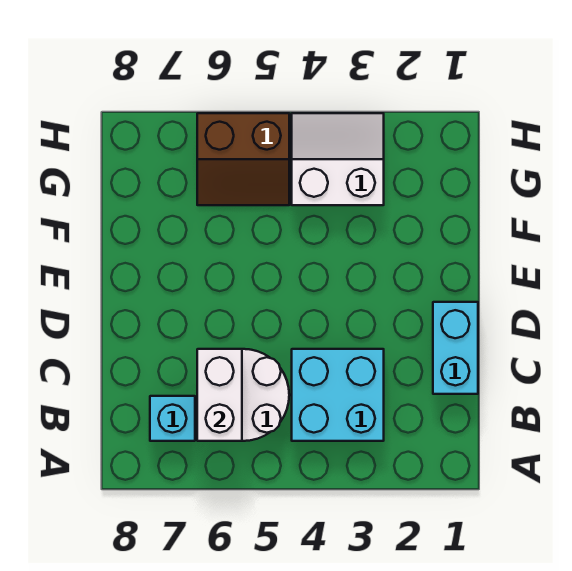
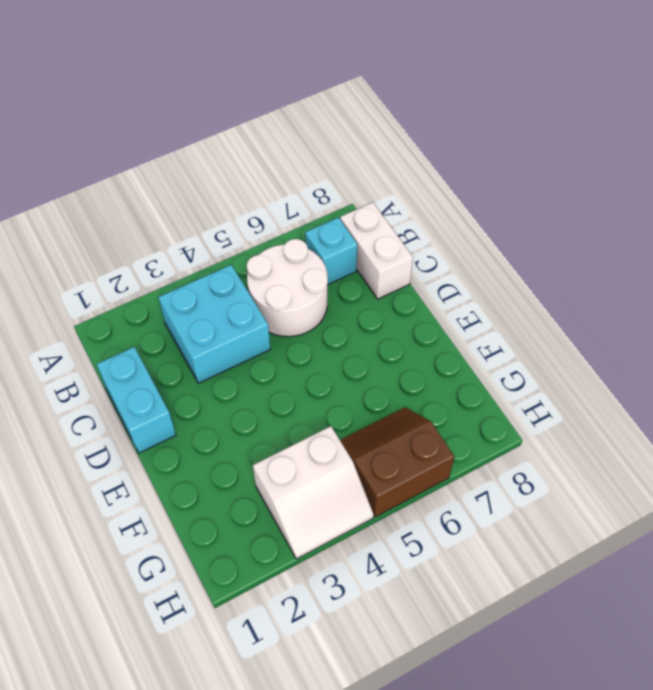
white 1x2 brick [197,349,242,441] -> white 1x2 brick moved to [340,202,413,299]

